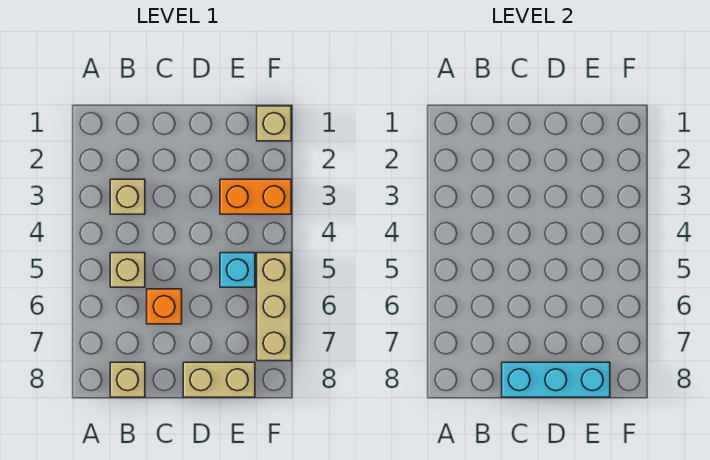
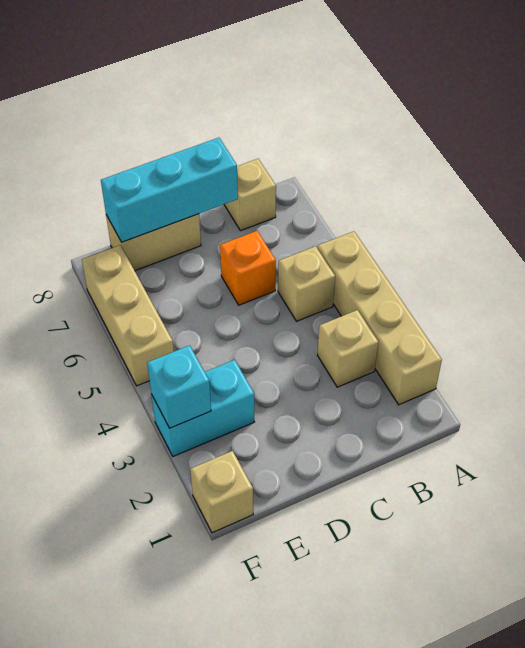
none -> tan 1x4 brick [317,231,442,405]
orange 1x2 brick [220,179,291,214] -> cyan 1x2 brick [151,360,254,456]
cyan 1x1 brick [220,253,255,287] -> cyan 1x1 brick moved to [147,345,211,428]

